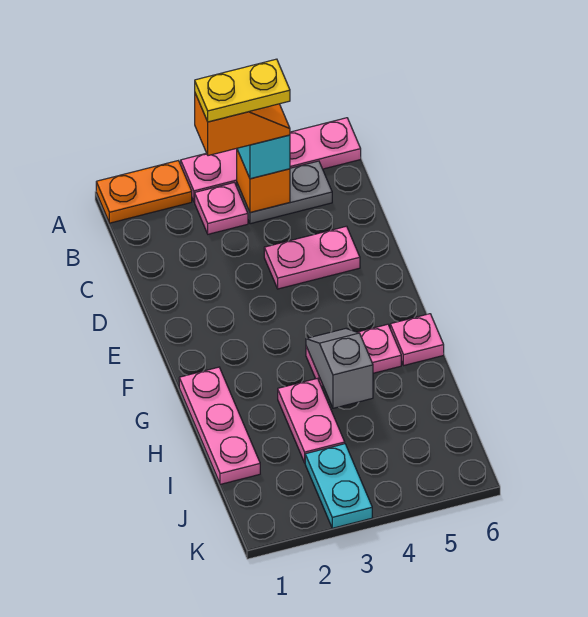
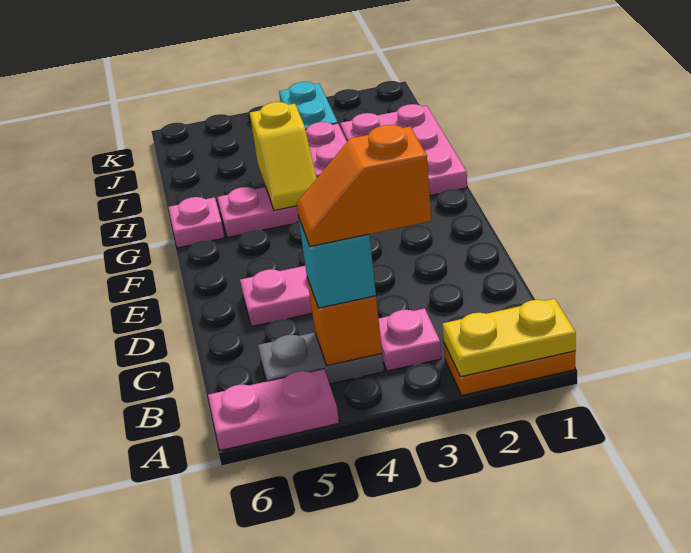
pink 1x4 plate [181,118,361,202] -> pink 1x2 plate [208,369,339,450]
yellow 1x2 plate [195,59,290,122] -> yellow 1x2 plate moved to [443,299,576,377]
pink 1x3 plate [179,367,260,484] -> pink 2x3 plate [340,104,467,195]
grey 1x2 slope [306,329,373,408] -> yellow 1x2 slope [250,102,317,210]

